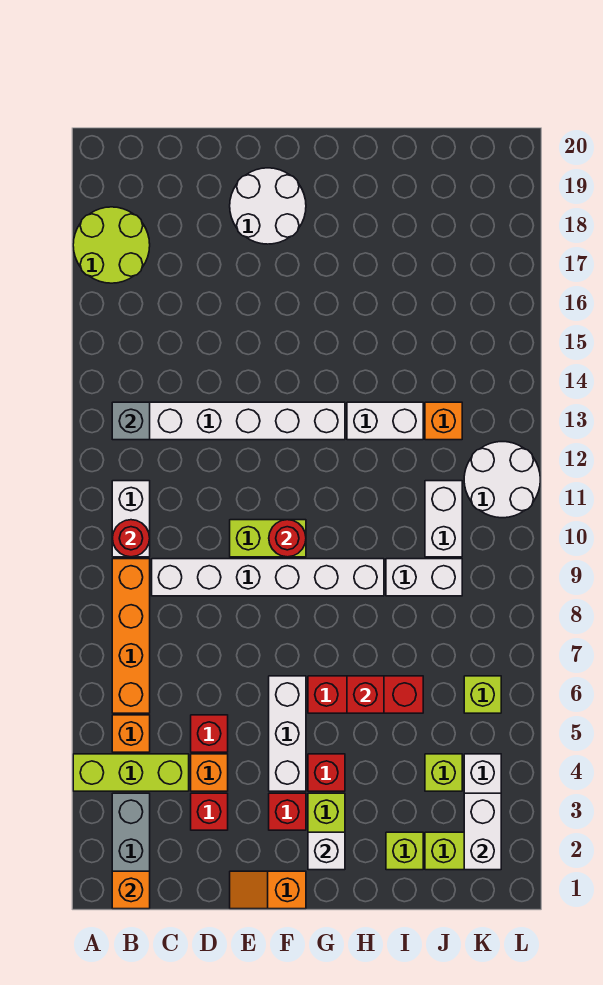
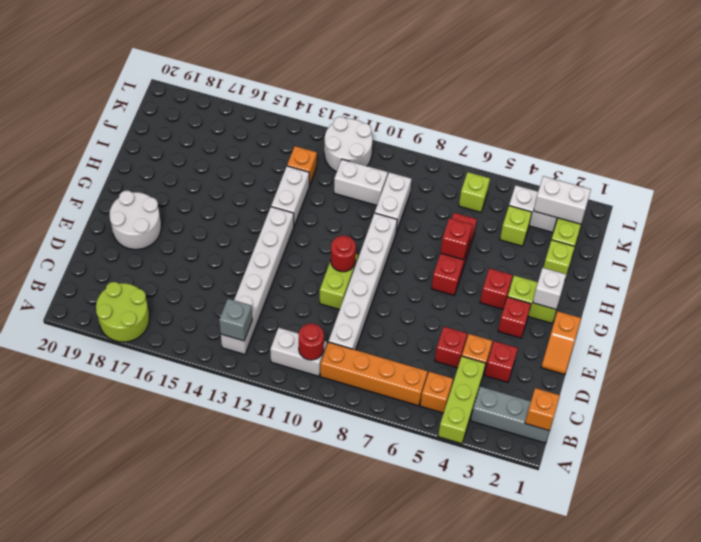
white 1x3 brick [269,676,306,791] -> none

